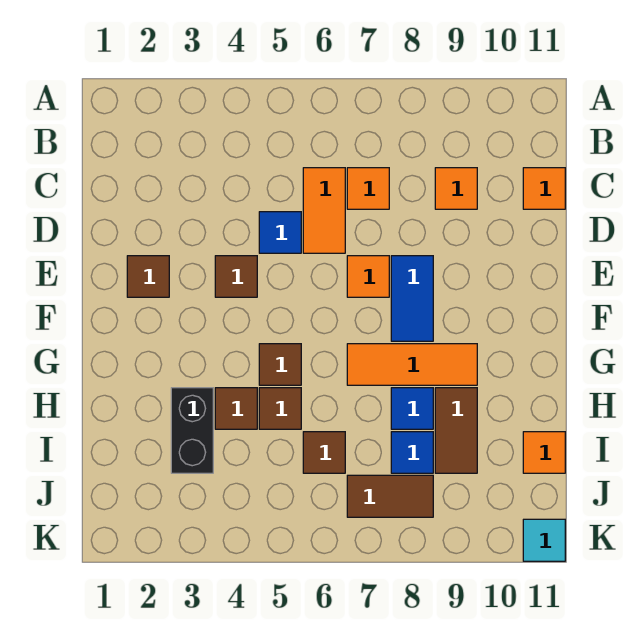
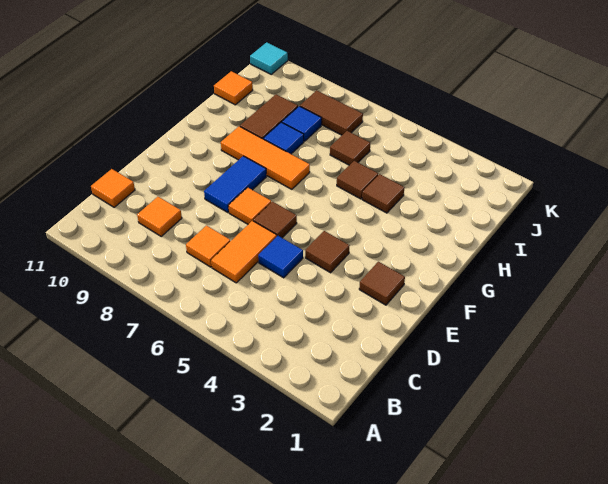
brown 1x1 tile [259,344,301,385] -> brown 1x1 tile moved to [253,202,297,238]
black 1x2 brick [171,388,213,473] -> none

